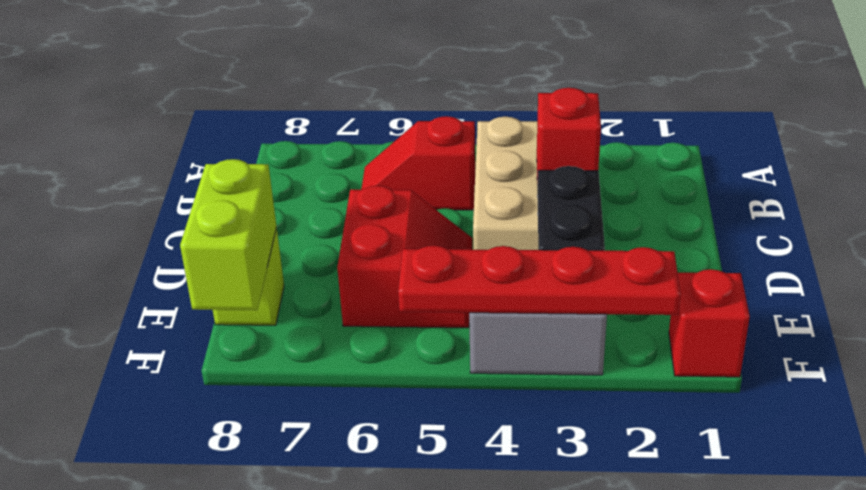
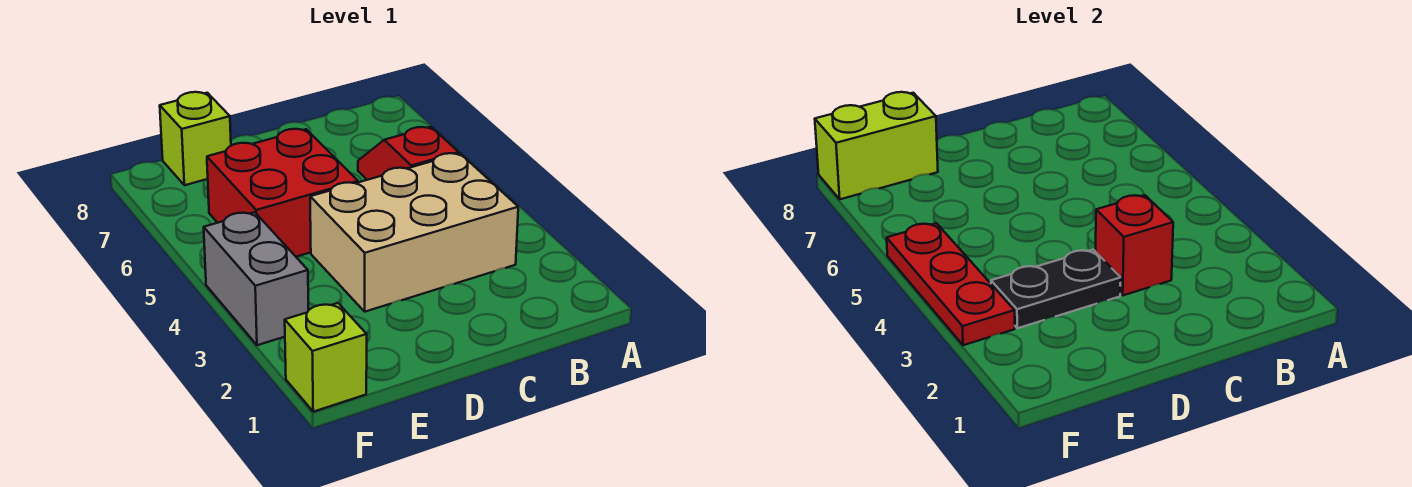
red 2x2 slope [337,186,472,328] -> red 2x2 brick [207,129,358,256]
red 1x1 brick [669,269,750,377] -> lime 1x1 brick [285,303,367,412]
red 1x4 plate [398,245,681,315] -> red 1x3 plate [887,223,1015,345]

